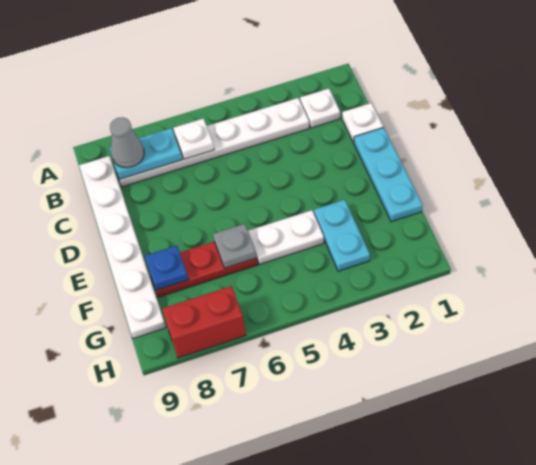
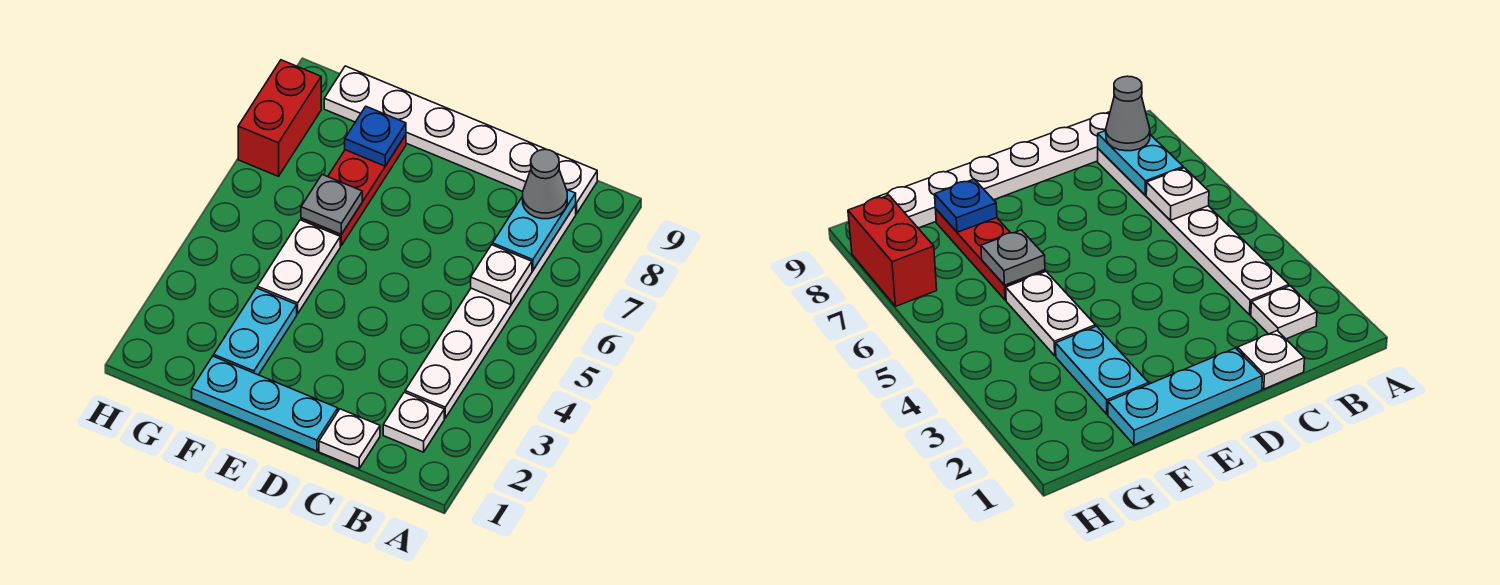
cyan 1x2 plate [314,200,370,271] -> cyan 1x2 plate turned to [214,288,297,375]

